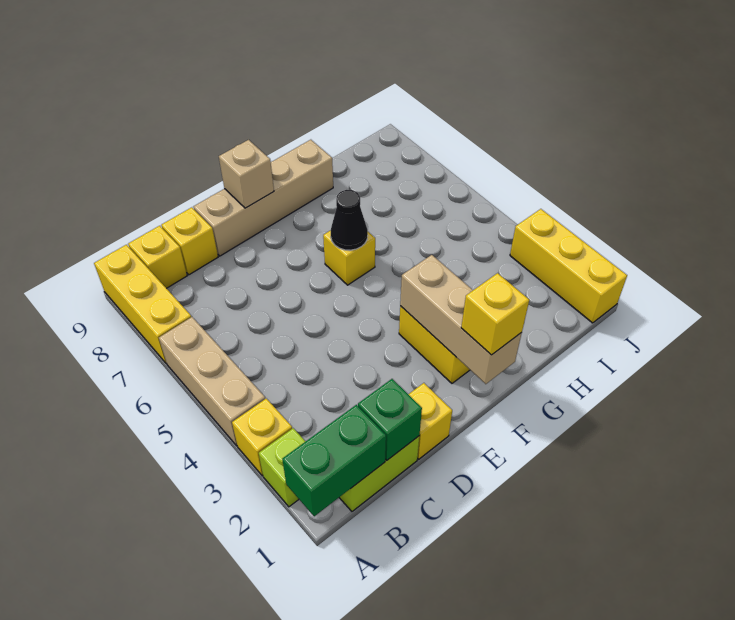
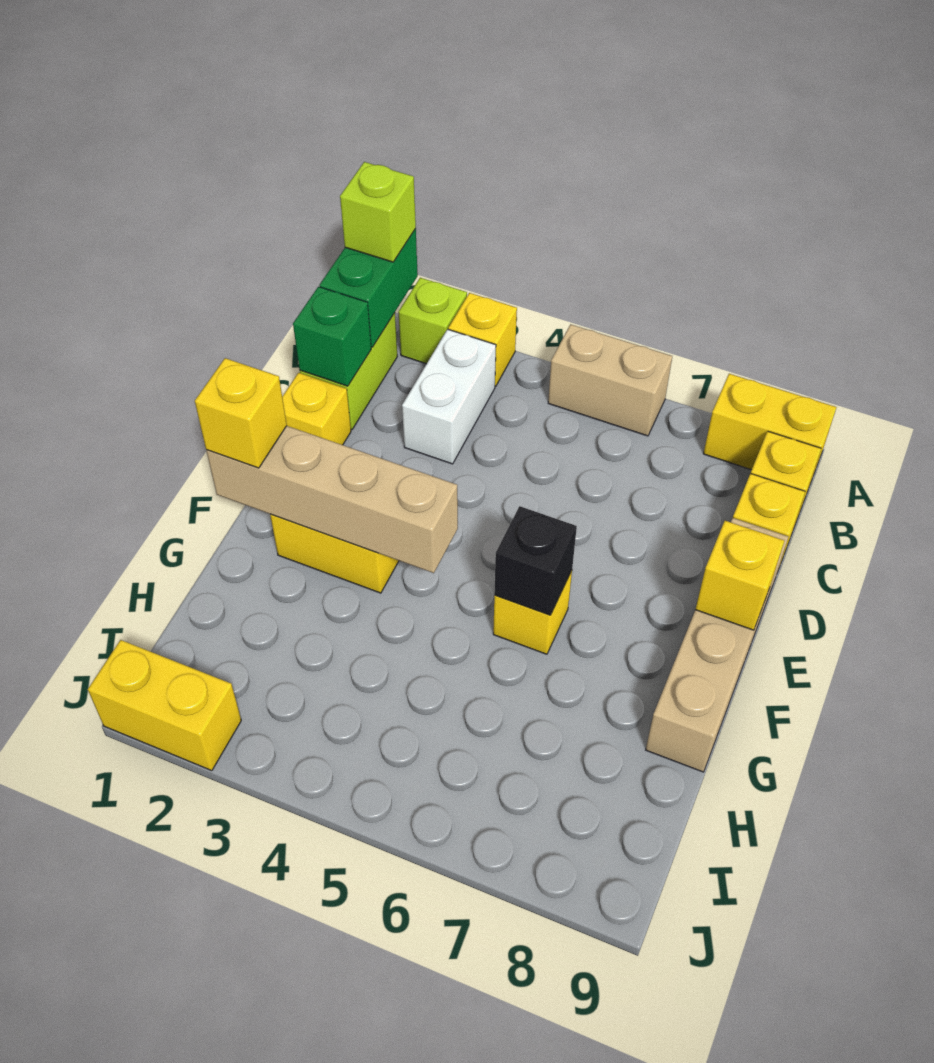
none -> lime 1x1 brick [340,162,416,262]
tan 1x3 brick [159,317,265,446] -> tan 1x2 brick [548,324,672,436]
yellow 1x3 brick [94,245,191,364] -> yellow 1x2 brick [703,374,837,480]
none -> white 1x2 brick [402,329,496,464]
tan 1x1 brick [219,140,274,208] -> yellow 1x1 brick [695,521,784,630]
tan 1x3 brick [400,255,522,384] -> tan 1x4 brick [206,426,458,573]
black 1x1 cone [331,190,368,250] -> black 1x1 brick [494,506,577,615]
yellow 1x3 brick [510,209,627,323] -> yellow 1x2 brick [88,640,241,771]

